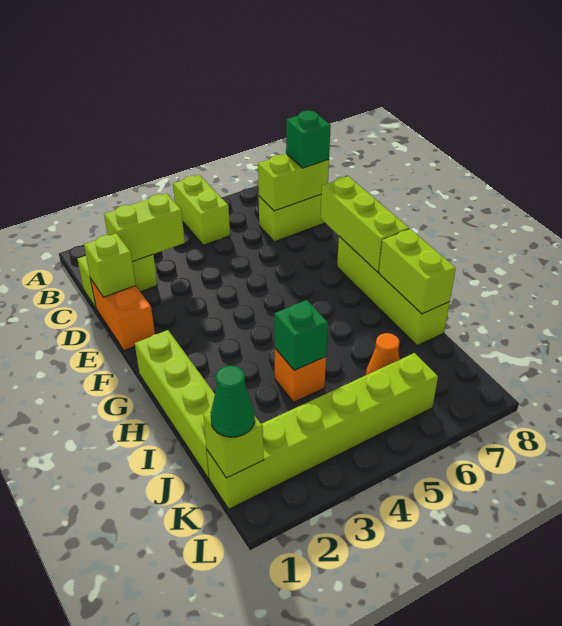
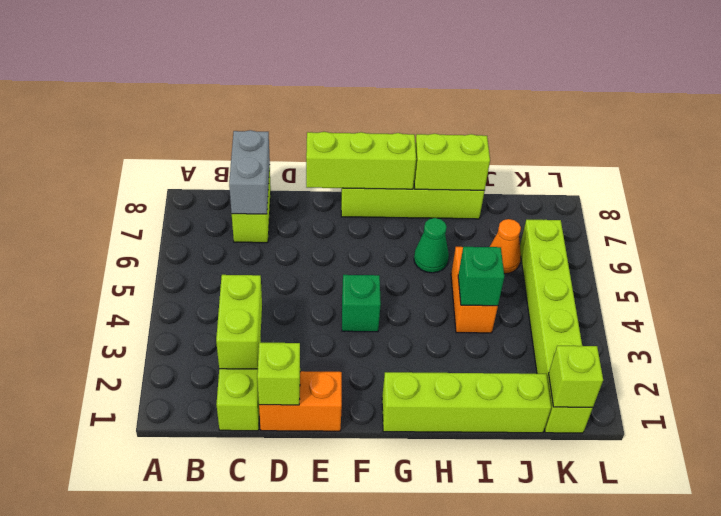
lime 1x2 brick [173,175,230,245] -> none
lime 1x2 brick [258,154,329,211] -> grey 1x2 brick [229,130,270,214]
green 1x1 brick [286,111,331,168] -> green 1x1 brick moved to [342,275,381,332]
orange 1x1 brick [275,348,326,402] -> orange 1x2 brick [451,247,498,333]
green 1x1 cone [211,366,255,437] -> green 1x1 cone moved to [414,218,449,273]

